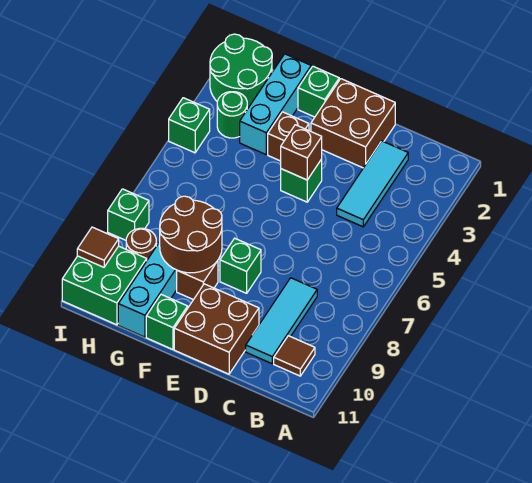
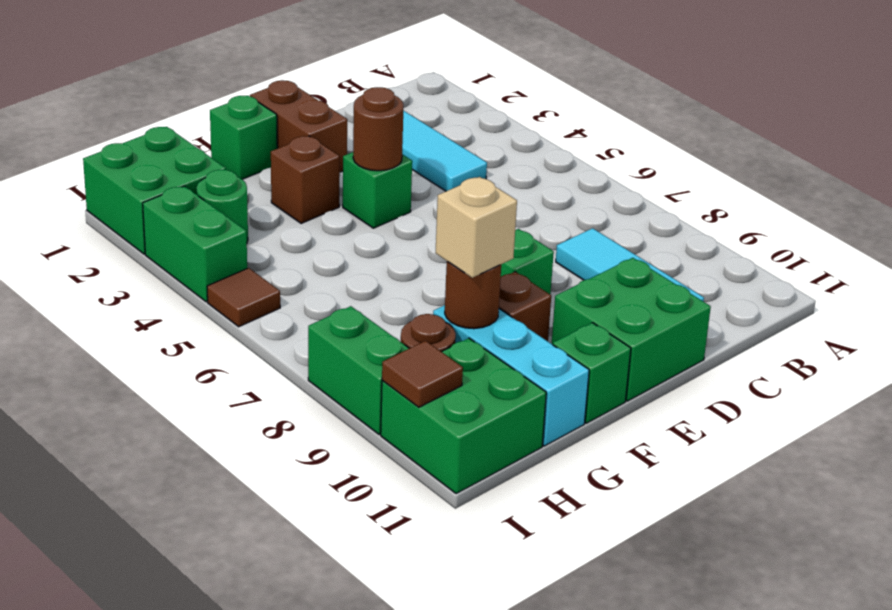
brown 1x1 tile [274,336,315,376] -> brown 1x1 tile moved to [207,268,280,327]
brown 2x2 brick [311,79,395,168] -> brown 1x2 brick [250,80,347,172]
brown 2x2 brick [174,284,259,374] -> green 2x2 brick [552,258,711,401]
brown 1x1 brick [281,125,322,180] -> brown 1x1 round brick [353,87,404,171]
brown 2x2 round brick [160,196,222,273] -> brown 1x1 round brick [445,261,501,329]
cyan 1x3 brick [240,54,311,154] -> none
none -> tan 1x1 brick [435,177,517,278]
green 2x2 round brick [210,34,272,109] -> green 2x2 brick [83,127,226,254]
green 1x1 brick [169,98,210,153] -> green 1x2 brick [143,186,247,302]
green 1x1 brick [108,189,149,240] -> green 1x2 brick [308,306,409,434]

